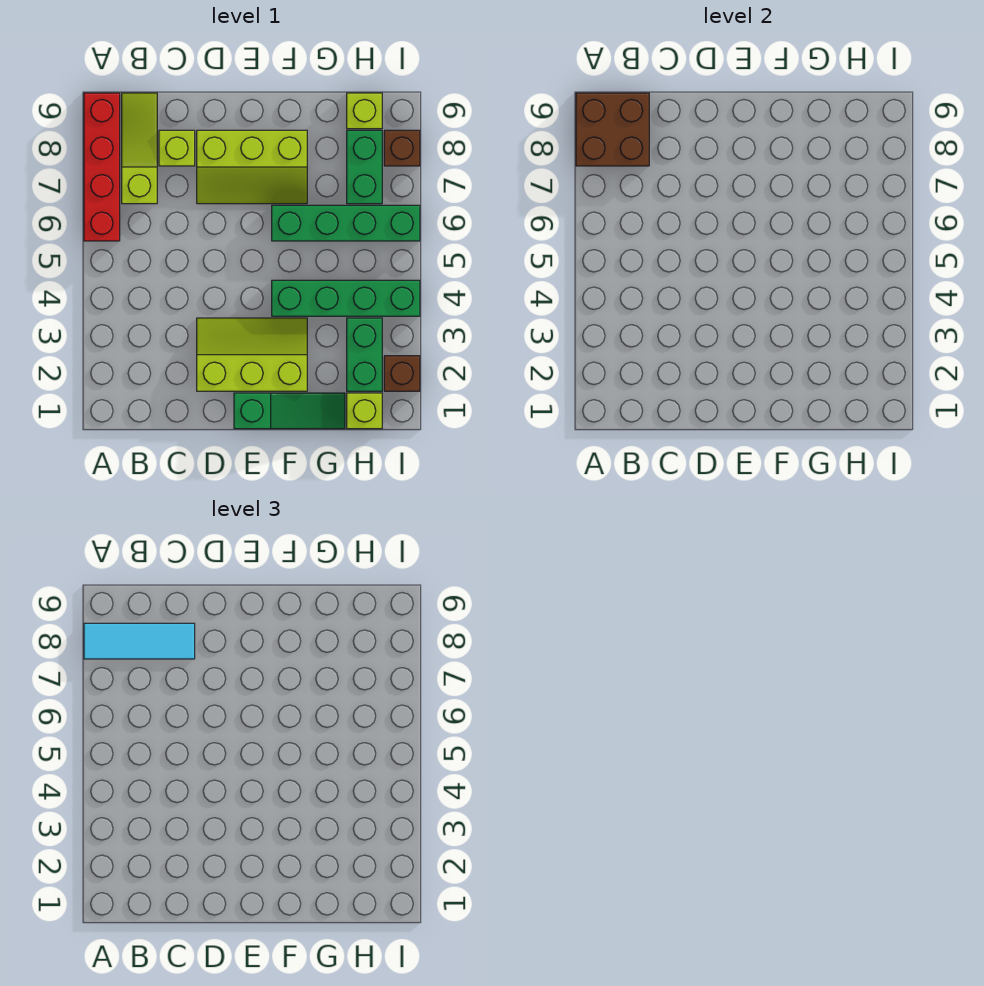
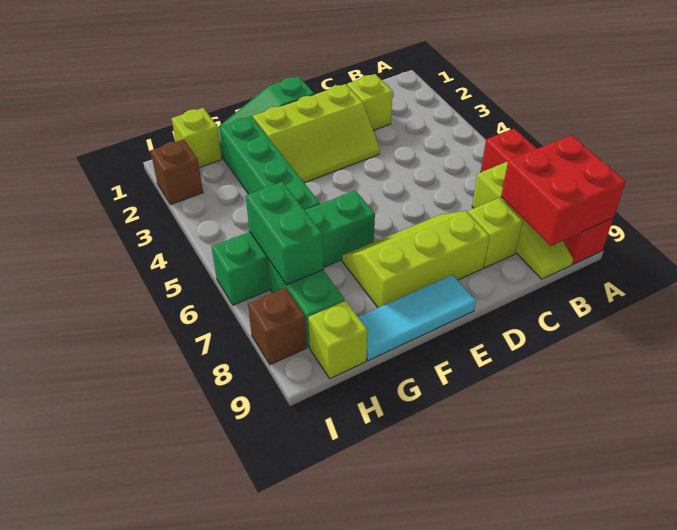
brown 2x2 brick [576,93,649,166] -> red 2x2 brick [501,135,626,246]
cyan 1x3 tile [84,623,195,659] -> cyan 1x3 tile moved to [358,275,476,361]
none -> lime 1x1 brick [347,74,393,130]
green 1x4 brick [272,280,420,316] -> green 1x4 brick turned to [220,116,320,210]
green 1x2 brick [347,318,382,391] -> green 1x2 brick moved to [246,182,323,285]

